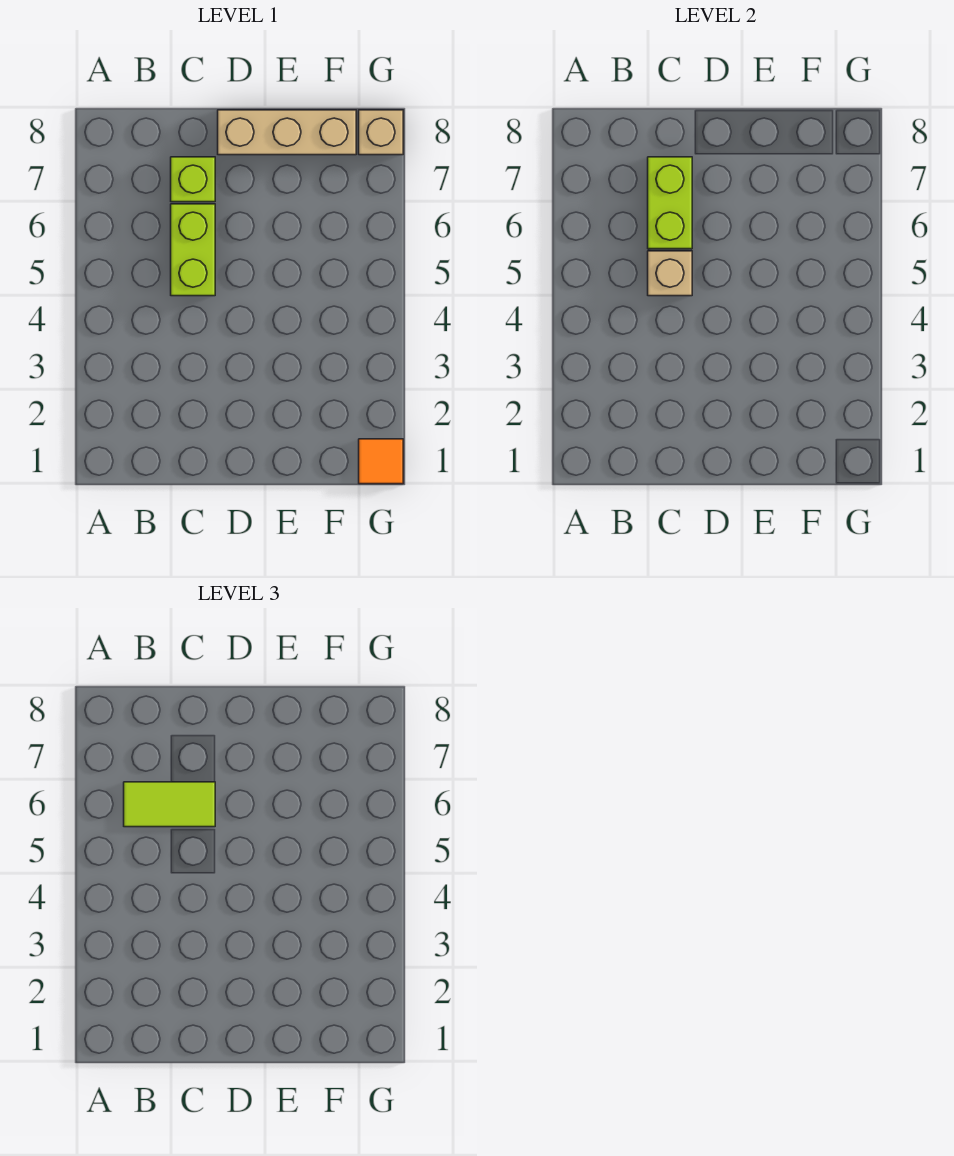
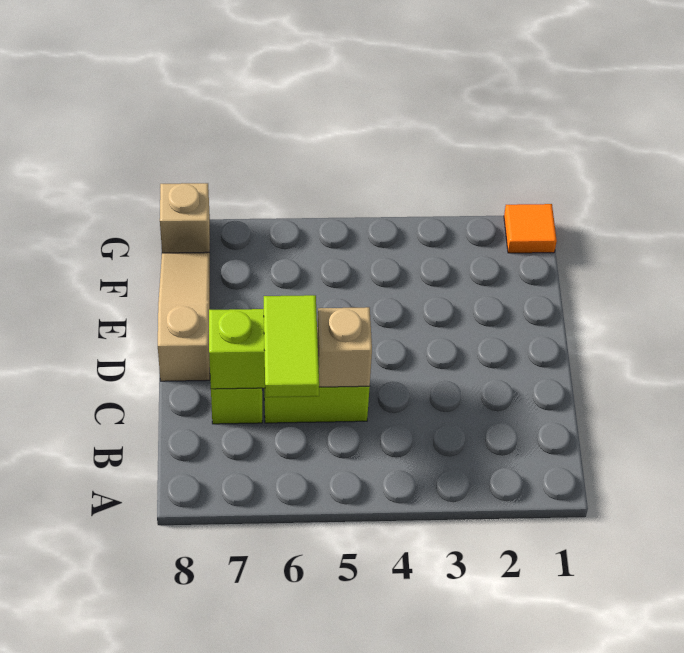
tan 1x3 brick [218,110,356,155] -> tan 1x3 slope [158,252,210,381]

